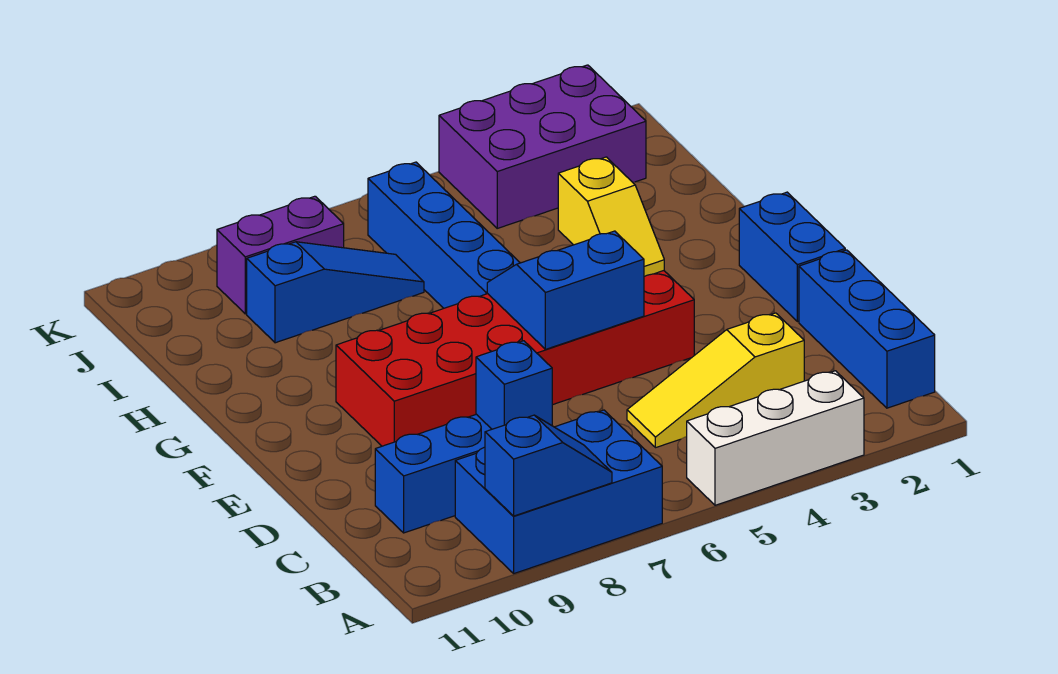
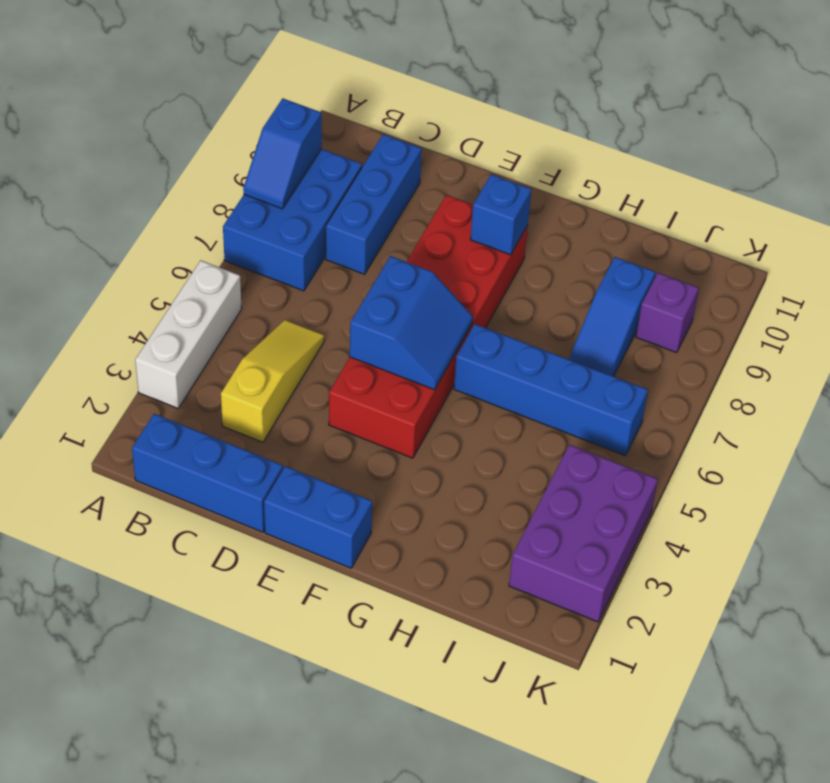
blue 1x1 brick [476,341,552,429] -> blue 1x1 brick moved to [470,174,532,255]
yellow 1x2 slope [558,157,664,277] -> none
purple 1x2 brick [217,196,344,314] -> purple 1x1 brick [636,273,699,353]

